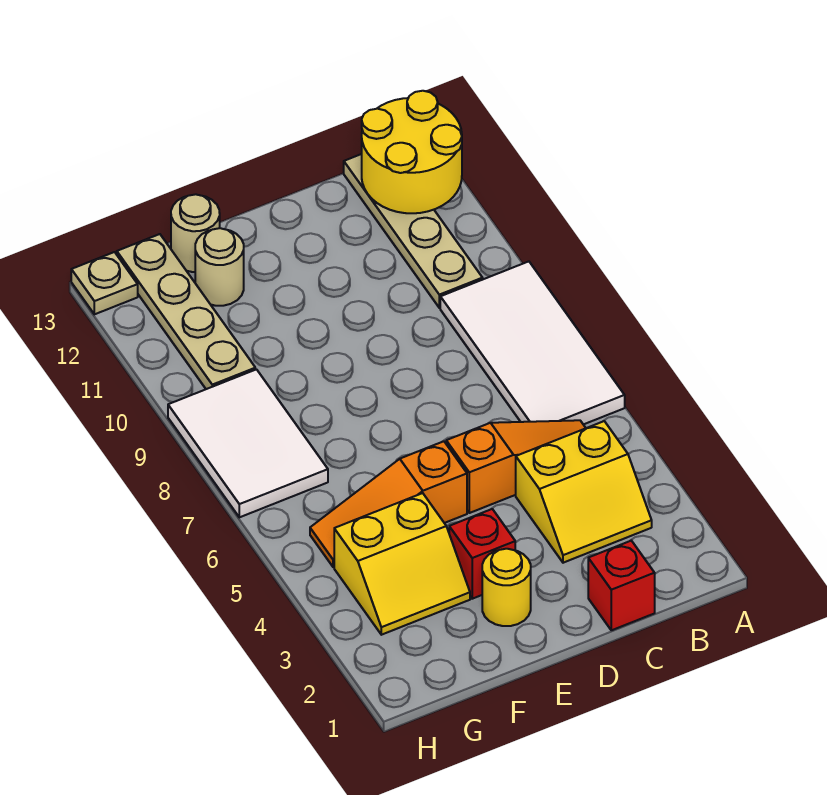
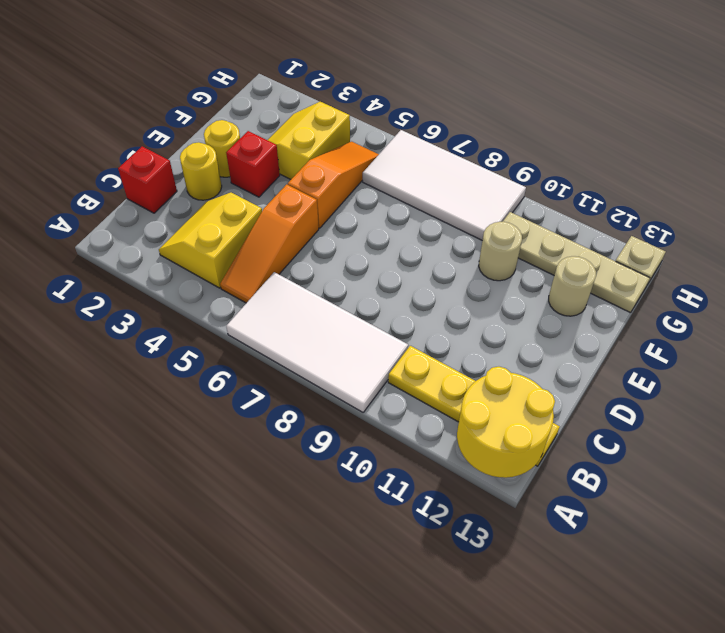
tan 1x4 plate [344,154,483,308] -> yellow 1x4 plate [388,346,560,466]
none -> yellow 1x1 round brick [180,142,222,200]
tan 1x1 round brick [171,194,220,272] -> tan 1x1 round brick moved to [479,222,522,281]
white 2x3 tile [168,369,328,517] -> white 2x4 tile [363,130,526,241]

